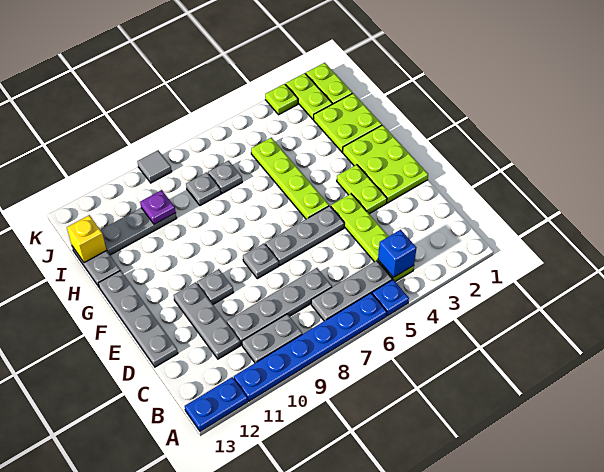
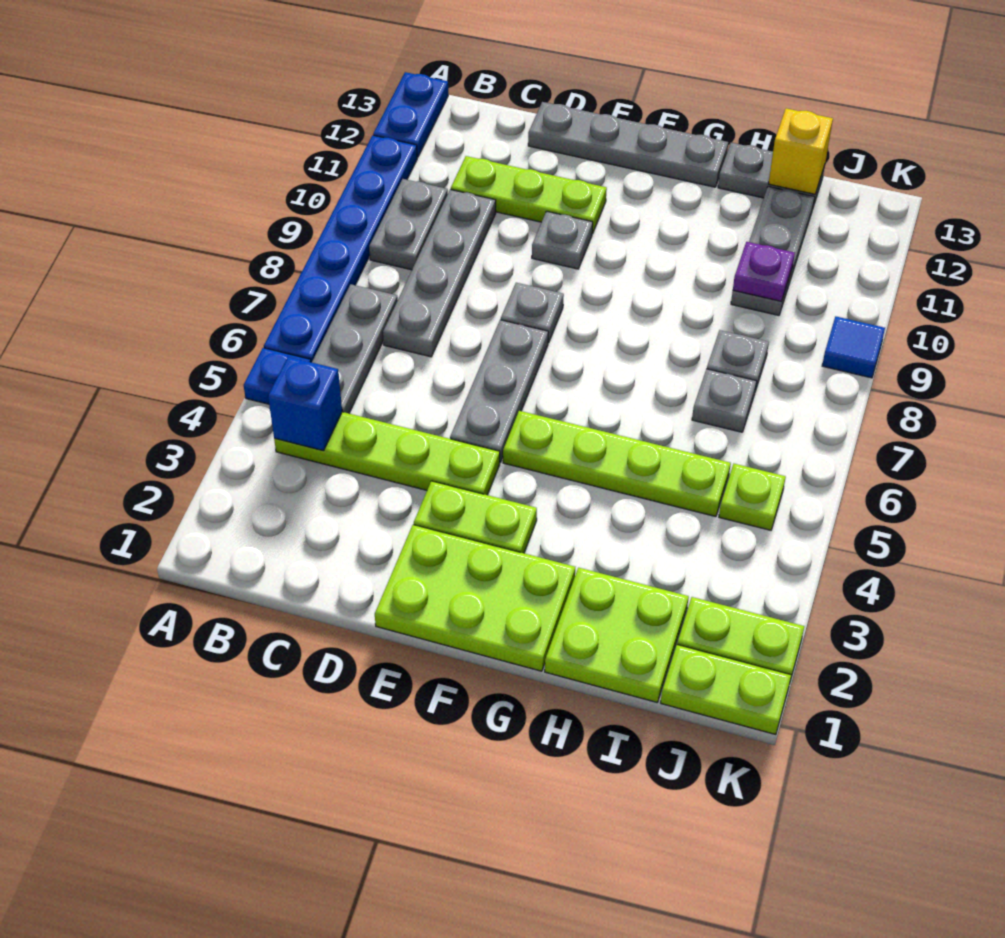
grey 1x3 plate [174,282,240,359] -> lime 1x3 plate [451,156,607,234]
lime 1x1 plate [265,84,298,115] -> lime 1x1 plate moved to [719,464,786,530]
grey 1x1 tile [137,150,172,183] -> blue 1x1 tile [822,316,885,378]

